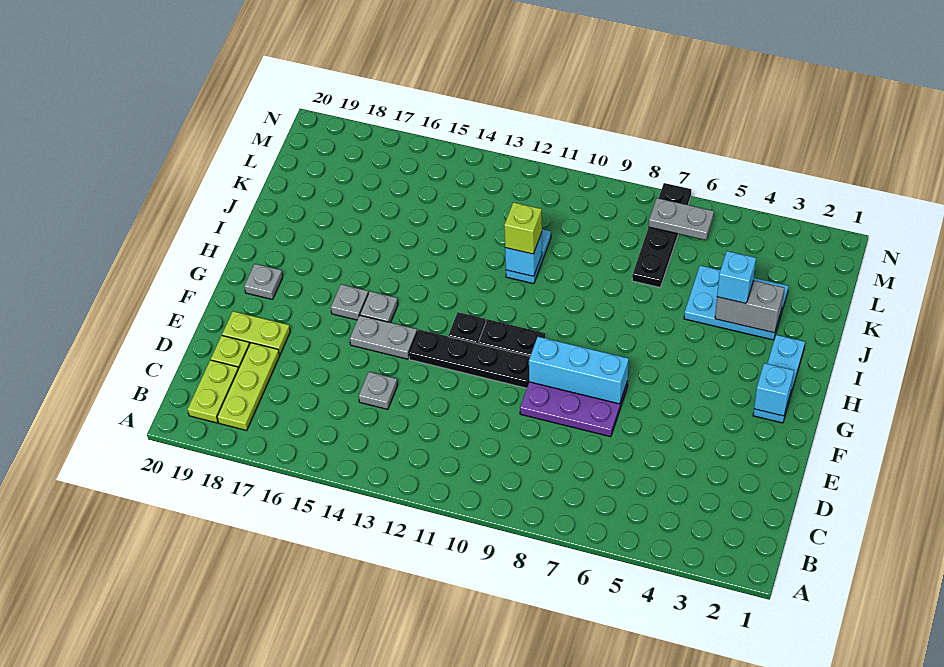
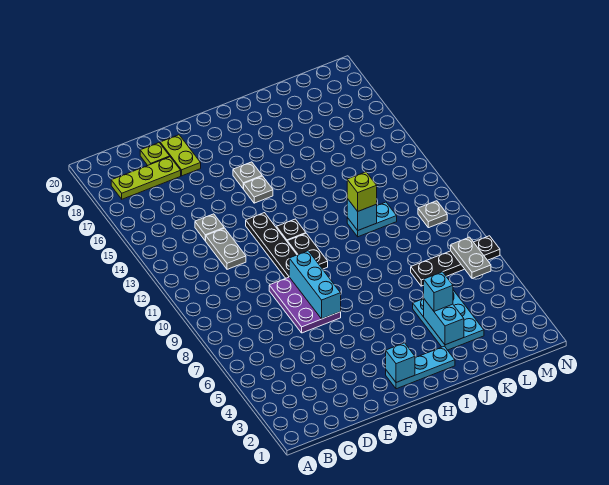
lime 1x2 plate [188,360,238,423] -> none
grey 1x2 plate [350,315,417,359] -> grey 1x2 plate moved to [206,228,246,269]
grey 1x1 plate [244,264,283,300] -> grey 1x1 plate moved to [418,201,447,228]
grey 1x2 brick [715,281,784,333] -> cyan 1x2 brick [424,299,464,345]

